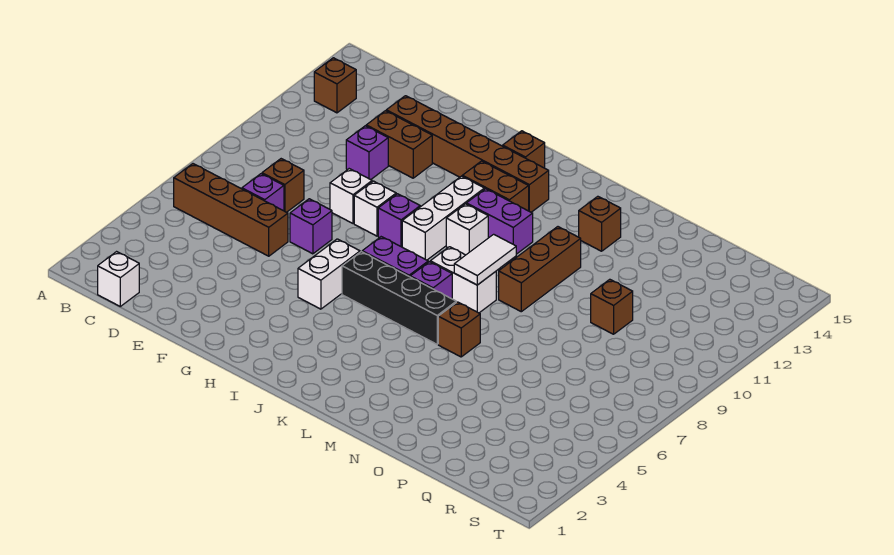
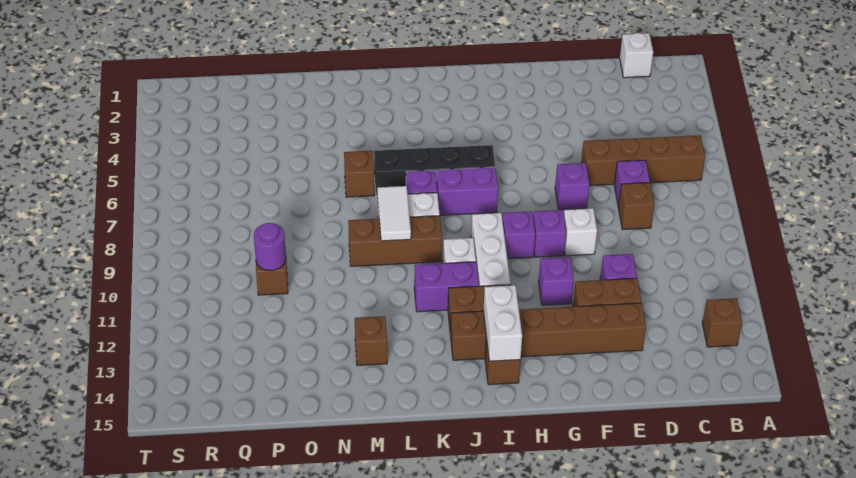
white 1x1 brick [354,181,396,236] -> purple 1x1 brick [533,210,566,257]
none -> purple 1x1 brick [538,257,574,305]
white 1x2 brick [298,239,360,309] -> white 1x2 brick moved to [483,285,522,361]
brown 1x3 brick [499,227,581,312] -> brown 1x3 brick turned to [348,216,442,266]
none -> purple 1x1 round brick [254,223,286,271]

